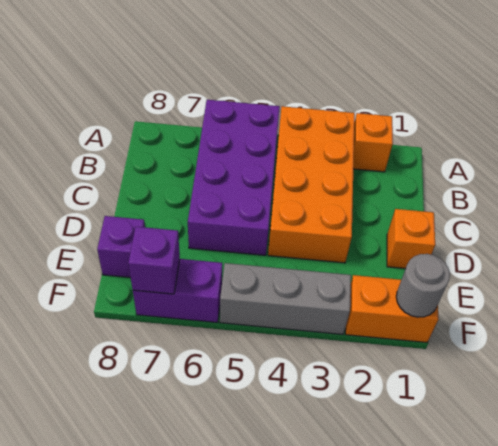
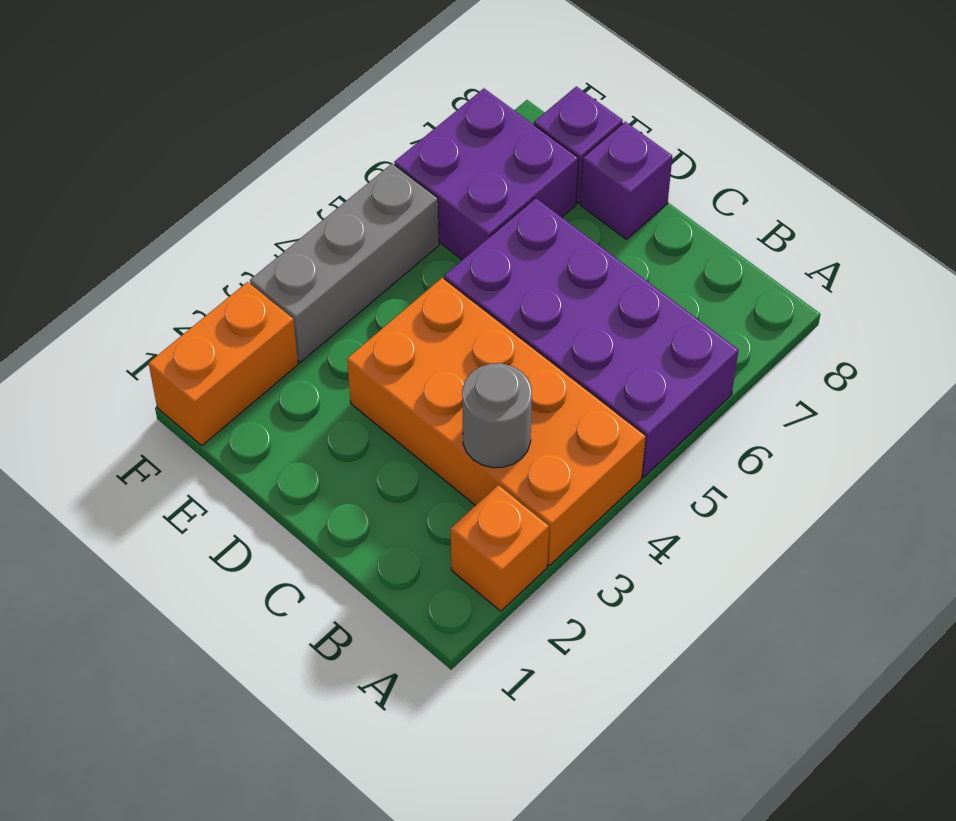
orange 1x1 brick [387,209,435,269] -> none
grey 1x1 round brick [396,254,450,317] -> grey 1x1 round brick moved to [462,363,532,468]
purple 1x2 brick [133,259,222,323] -> purple 2x2 brick [395,89,578,260]
purple 1x1 brick [128,227,180,294] -> purple 1x1 brick moved to [580,122,672,239]

